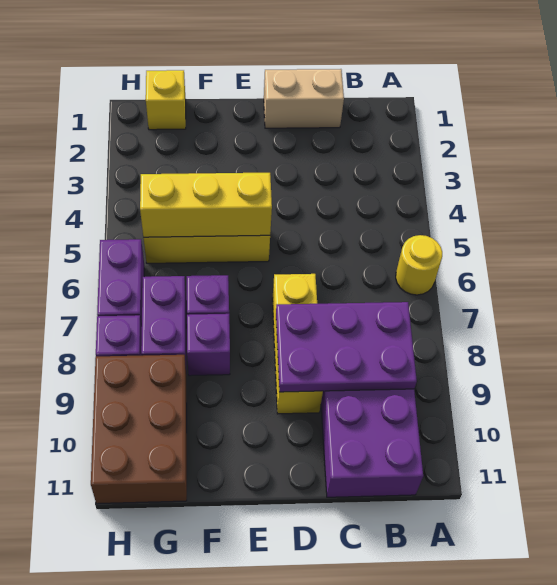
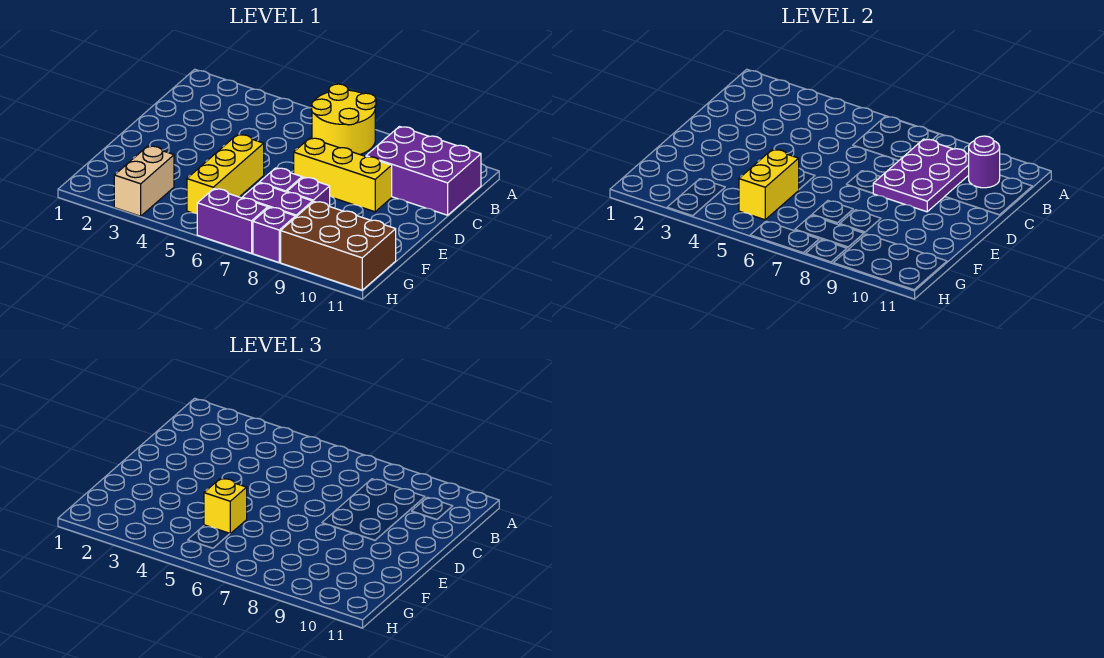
yellow 1x1 round brick [396,235,442,295] -> yellow 2x2 round brick [312,84,376,154]
none -> purple 1x1 round brick [969,136,1000,188]
tan 1x2 brick [264,69,344,128] -> tan 1x2 brick moved to [114,146,174,216]
yellow 1x3 brick [140,173,272,237] -> yellow 1x2 brick [739,149,799,220]
yellow 1x1 brick [146,70,186,130] -> yellow 1x1 brick moved to [204,478,247,534]

